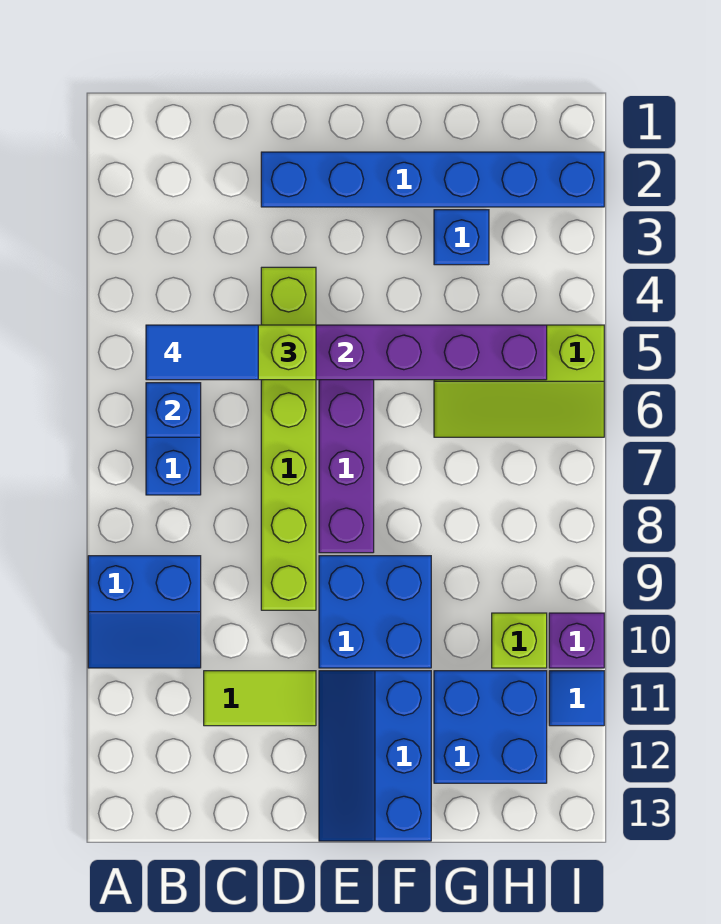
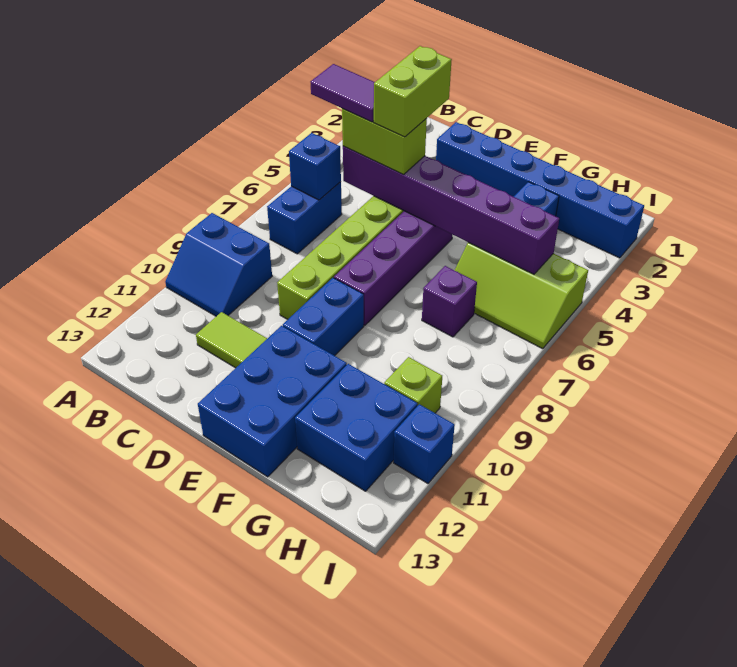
blue 1x2 tile [146,325,258,380] -> purple 1x2 tile [311,64,375,122]
none -> lime 1x2 brick [374,46,452,137]
blue 2x2 brick [319,556,431,668] -> blue 1x2 brick [283,278,364,356]
blue 2x3 slope [319,671,431,841] -> blue 2x3 brick [198,326,347,477]
purple 1x1 brick [549,613,604,668] -> purple 1x1 brick moved to [422,266,477,337]
blue 1x1 tile [549,671,604,726] -> blue 1x1 brick [394,404,455,483]

